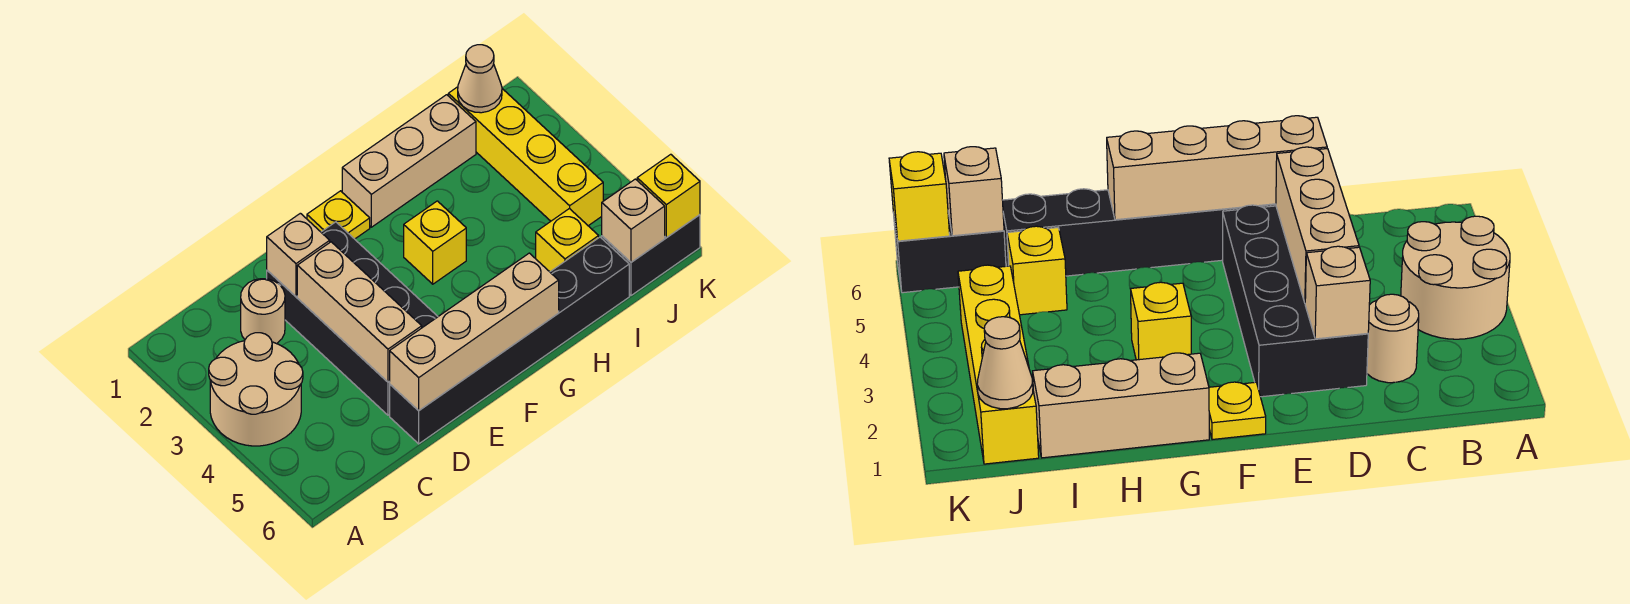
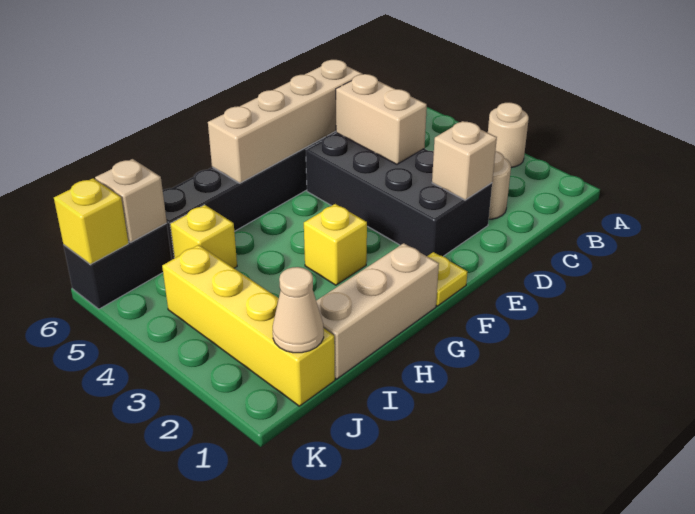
tan 2x2 round brick [209,333,303,446] -> tan 1x1 round brick [488,102,529,168]
tan 1x3 brick [297,242,422,382] -> tan 1x2 brick [336,74,427,164]

